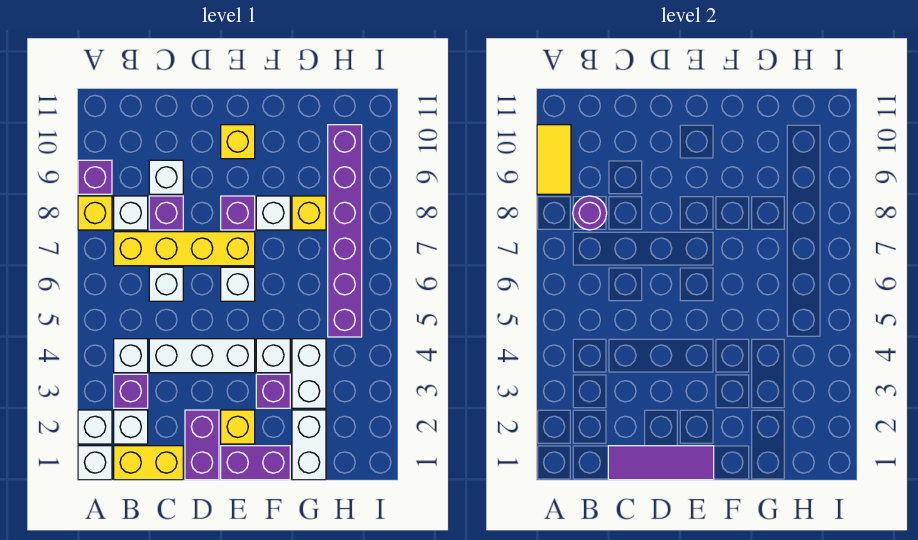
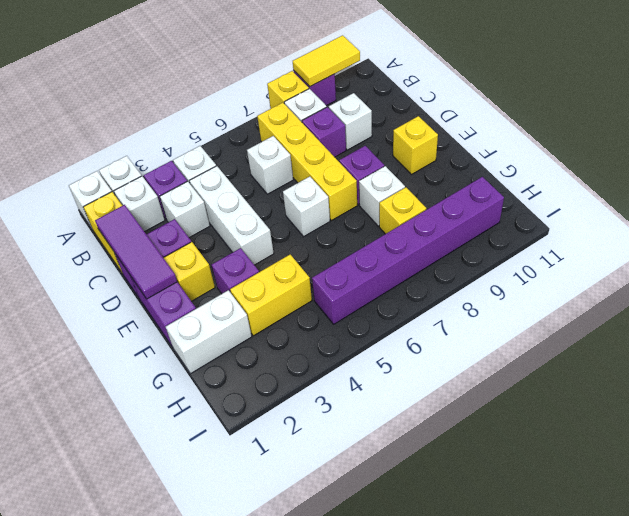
purple 1x1 round brick [573,196,607,230] -> none
white 1x1 brick [256,339,290,373] -> white 1x1 brick moved to [160,181,210,238]
white 1x2 brick [292,339,326,408] -> yellow 1x2 brick [230,255,312,336]

